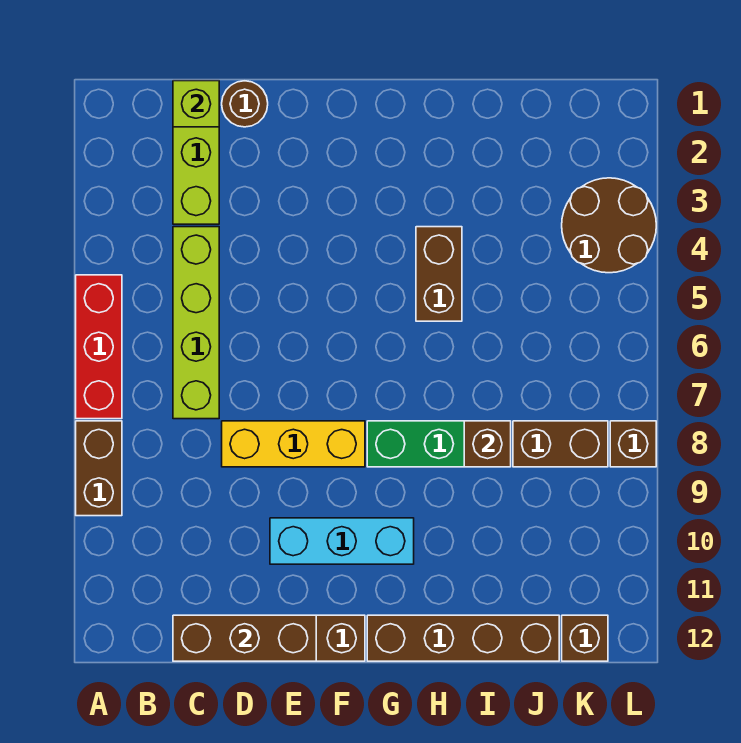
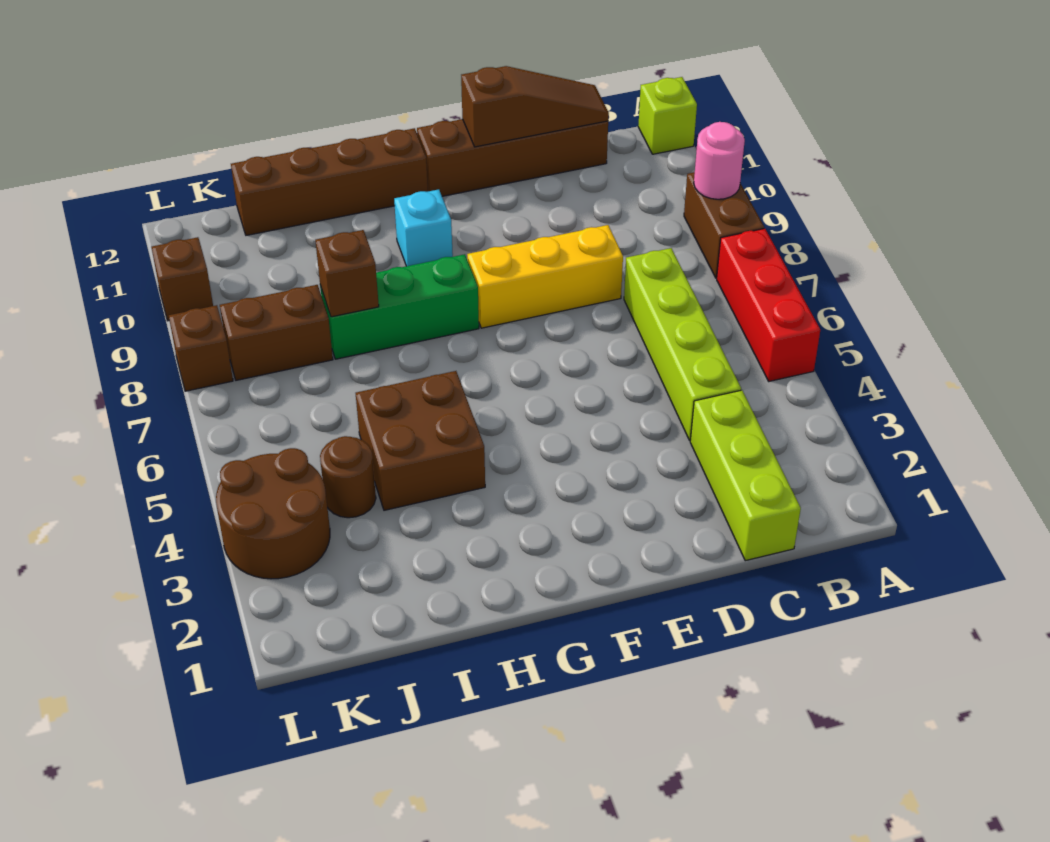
none -> pink 1x1 round brick [694,122,745,199]
lime 1x1 brick [173,81,219,127] -> lime 1x1 brick moved to [638,77,697,154]
brown 1x3 brick [173,615,316,661] -> brown 1x3 slope [461,66,609,147]
brown 1x1 round brick [222,81,268,127] -> brown 1x1 round brick moved to [320,436,376,518]
cyan 1x3 brick [270,518,414,564] -> cyan 1x1 brick [394,189,453,266]
brown 1x2 brick [416,227,462,321] -> brown 2x2 brick [356,371,485,510]
brown 1x1 brick [562,615,608,661] -> brown 1x1 brick moved to [151,237,213,321]

